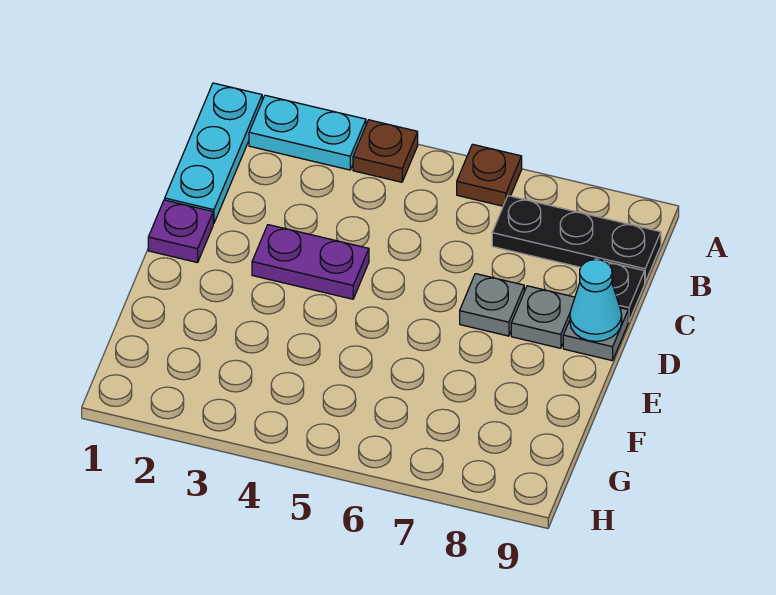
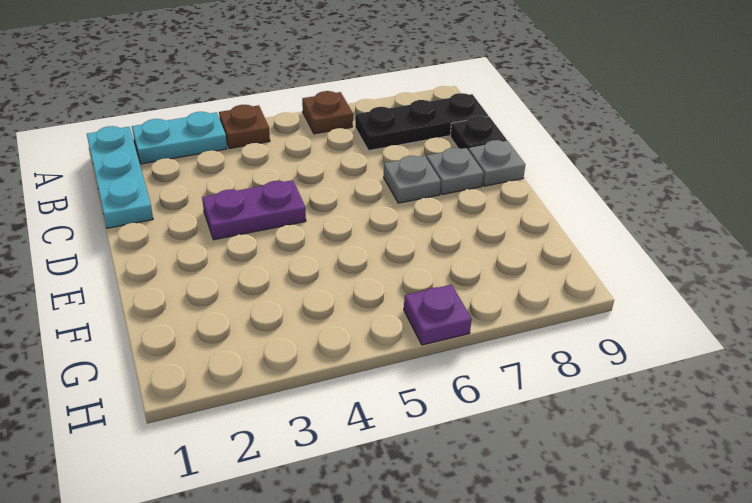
purple 1x1 plate [148,200,213,263] -> purple 1x1 plate moved to [404,285,472,345]
cyan 1x1 cone [570,260,622,341] -> none

